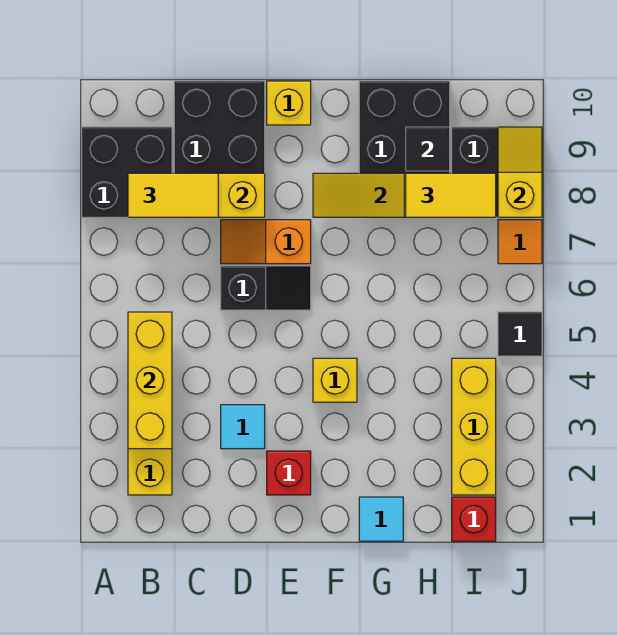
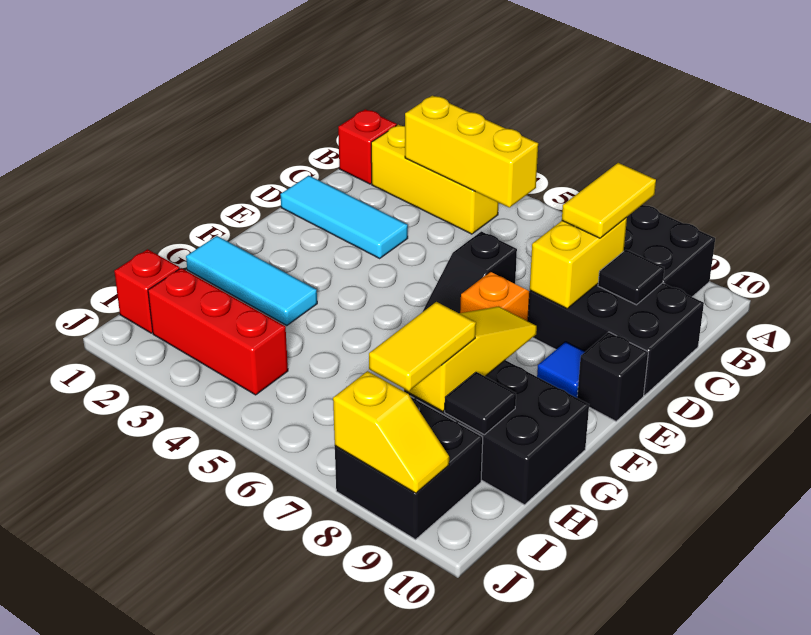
cyan 1x1 tile [221,405,265,449] -> cyan 1x3 tile [280,175,408,258]
red 1x1 brick [267,451,311,495] -> red 1x1 brick moved to [338,109,397,184]
none -> blue 1x1 tile [537,342,585,398]
yellow 1x1 brick [267,81,311,125] -> black 1x1 brick [577,332,648,421]
yellow 1x1 brick [313,358,357,402] -> none
cyan 1x1 tile [359,497,403,541] -> cyan 1x3 tile [186,236,317,326]
yellow 1x3 brick [452,358,496,495] -> red 1x3 brick [148,268,288,395]
black 1x1 tile [498,312,542,356] -> black 1x1 tile moved to [598,250,664,305]
orange 1x1 tile [498,220,542,264] -> none

